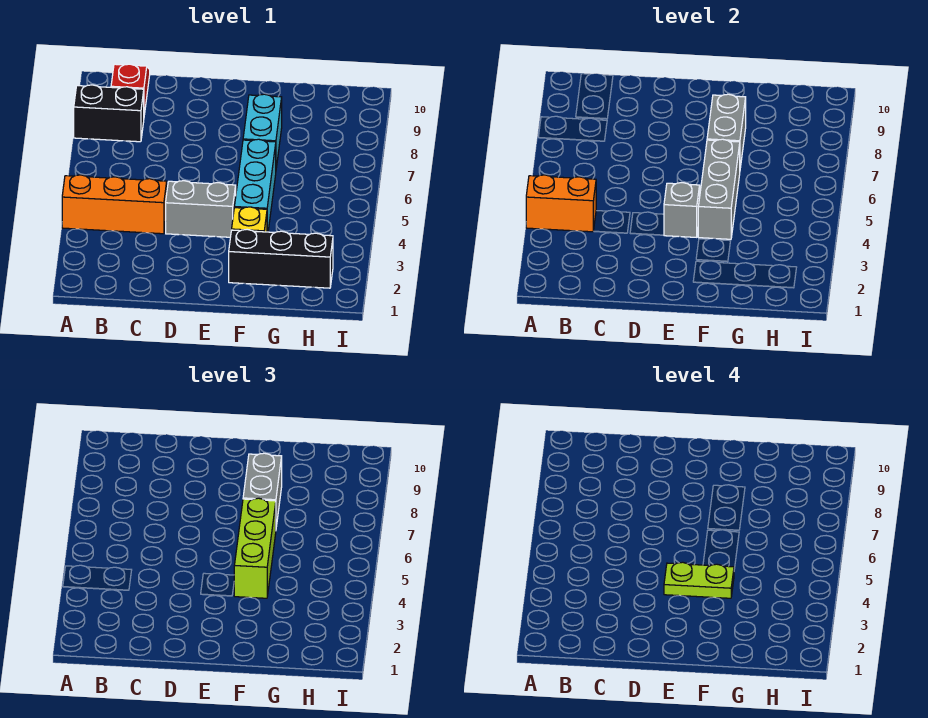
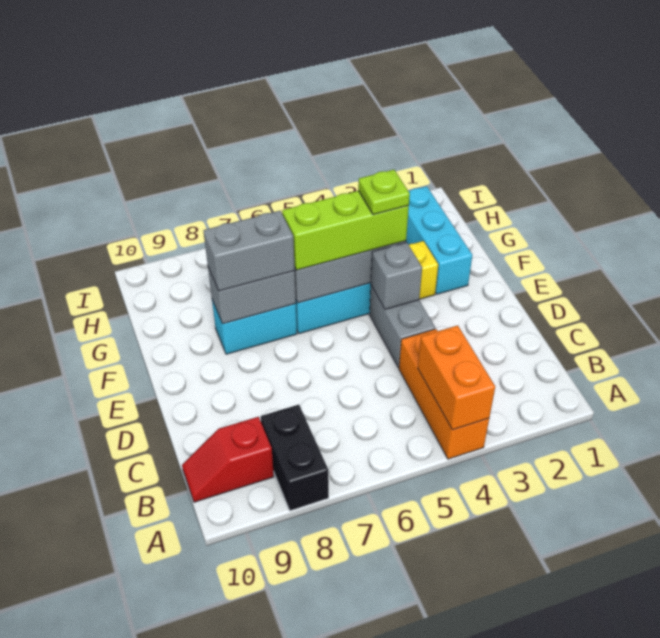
lime 1x2 plate [664,562,734,598] -> lime 1x1 plate [358,170,410,215]
black 1x3 brick [229,229,333,288] -> cyan 1x3 brick [406,186,472,294]

